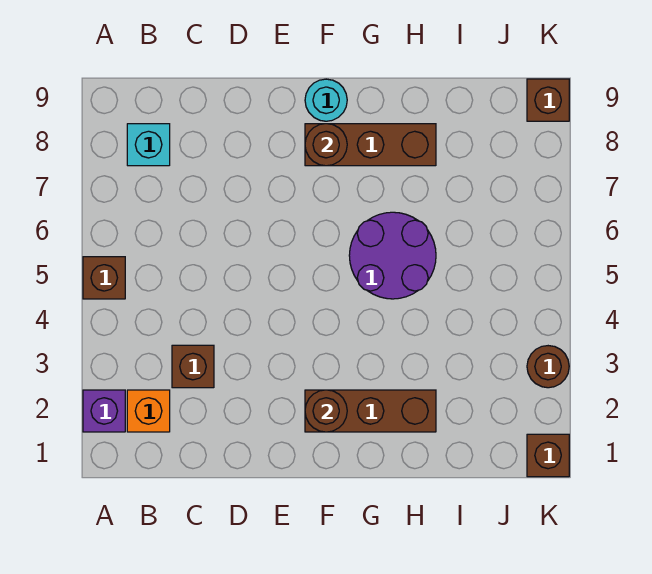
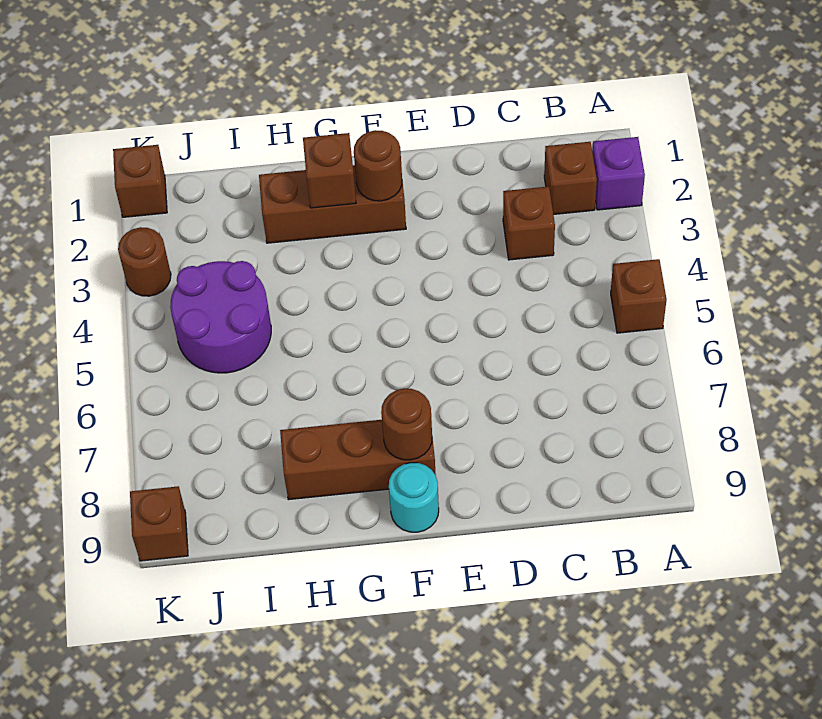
orange 1x1 brick [127,390,170,432] -> brown 1x1 brick [544,142,597,215]
cyan 1x1 brick [127,124,170,166] -> none
none -> brown 1x1 brick [303,133,356,208]
purple 2x2 round brick [349,212,436,299] -> purple 2x2 round brick moved to [170,261,271,373]

